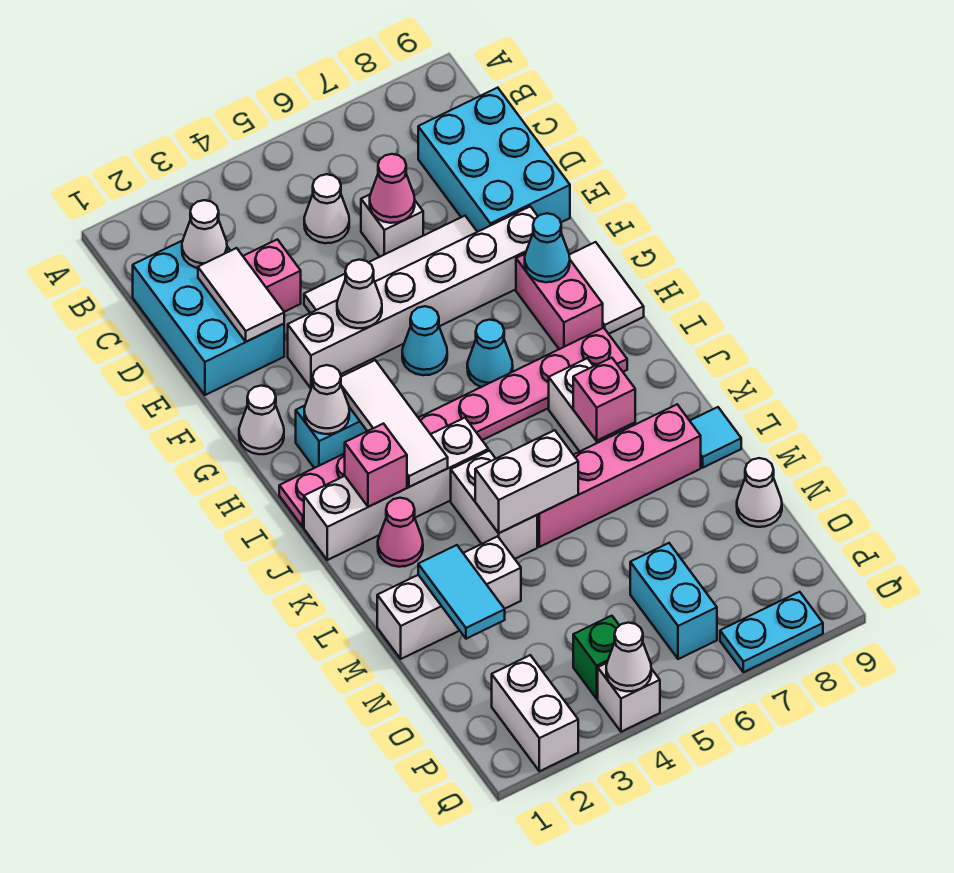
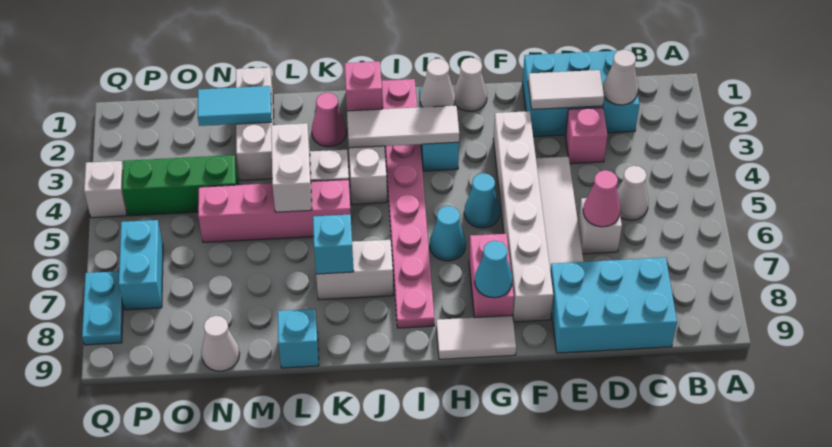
white 1x1 cone [337,260,382,328] -> none
pink 1x2 brick [516,254,603,349] -> pink 1x2 brick turned to [469,234,514,318]
pink 1x1 brick [573,358,635,441] -> cyan 1x1 brick [313,214,354,274]
pink 1x4 brick [537,405,701,547] -> pink 1x4 brick turned to [198,180,351,242]
cyan 1x1 tile [690,407,741,468] -> cyan 1x1 brick [278,309,319,368]
cyan 1x2 brick [630,543,717,659] -> cyan 1x2 brick turned to [119,220,163,310]
white 1x2 brick [492,655,578,771] -> none
green 1x1 brick [573,616,620,699] -> green 1x3 brick [122,155,238,216]
white 1x1 cone [606,623,651,691] -> none

